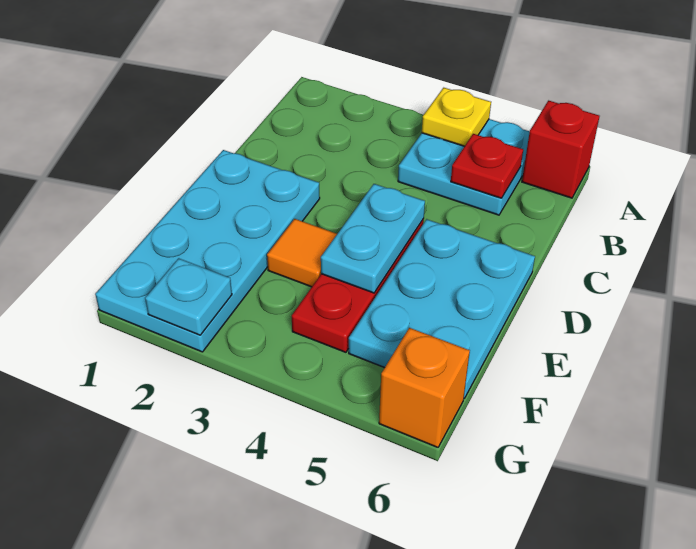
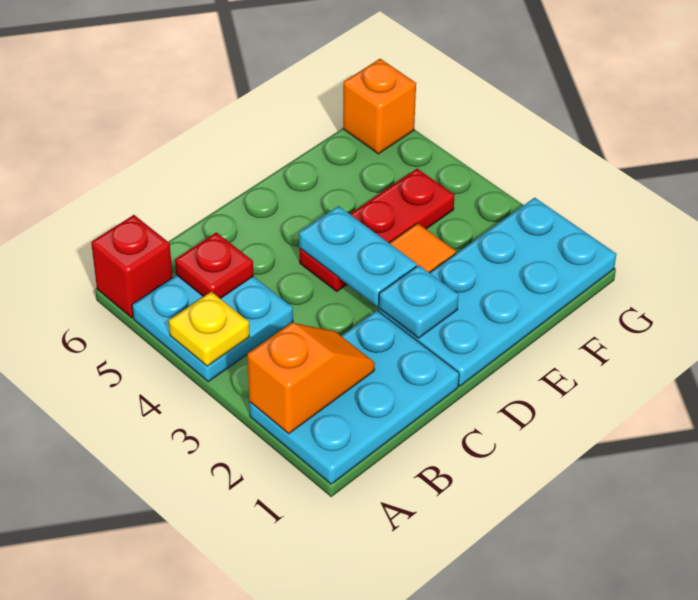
none -> orange 1x2 slope [247,323,375,434]
cyan 1x2 plate [321,184,425,293] -> cyan 1x2 plate turned to [299,206,417,307]
cyan 2x3 plate [349,219,535,398] -> cyan 2x3 plate moved to [249,311,459,484]
cyan 1x1 plate [145,258,232,335] -> cyan 1x1 plate moved to [379,265,459,338]

